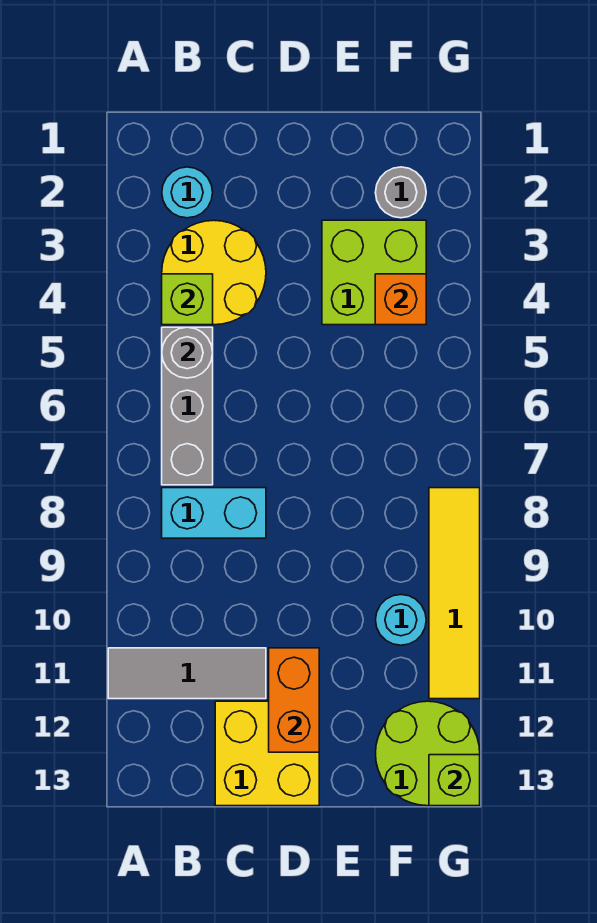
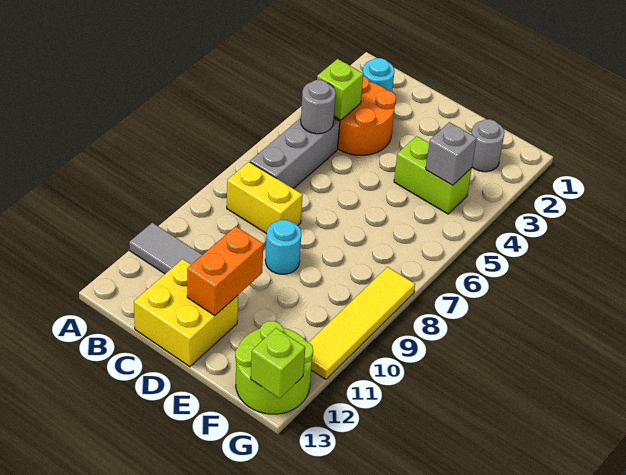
yellow 2x2 round brick [162,220,266,325] -> orange 2x2 round brick [334,76,396,155]
cyan 1x2 brick [162,488,266,538] -> yellow 1x2 brick [227,162,303,234]
lime 2x2 brick [322,220,426,325] -> lime 1x2 brick [394,136,472,214]
orange 1x1 brick [375,274,426,325] -> grey 1x1 brick [426,122,477,185]
cyan 1x1 round brick [376,595,426,645] -> cyan 1x1 round brick moved to [265,220,301,274]

